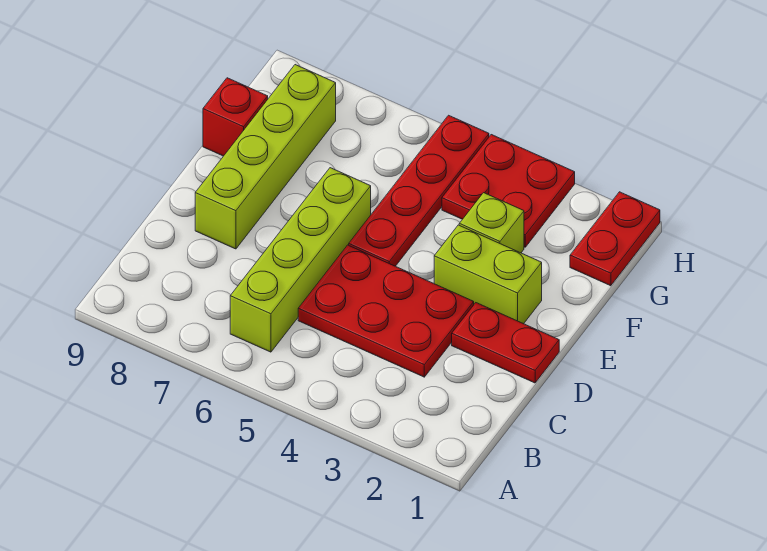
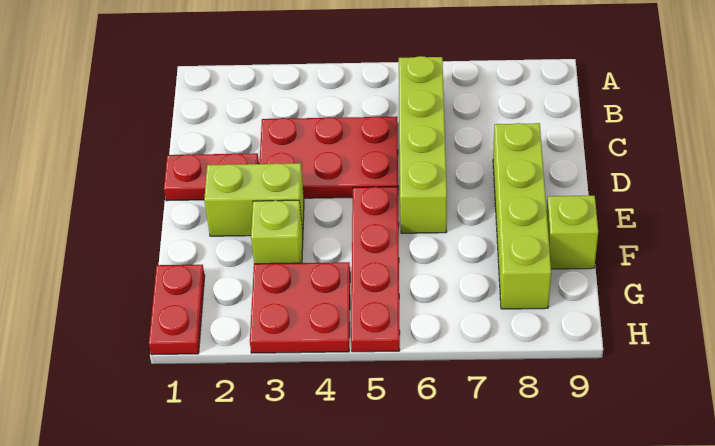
red 1x1 brick [203,78,268,156] -> lime 1x1 brick [547,196,598,269]

